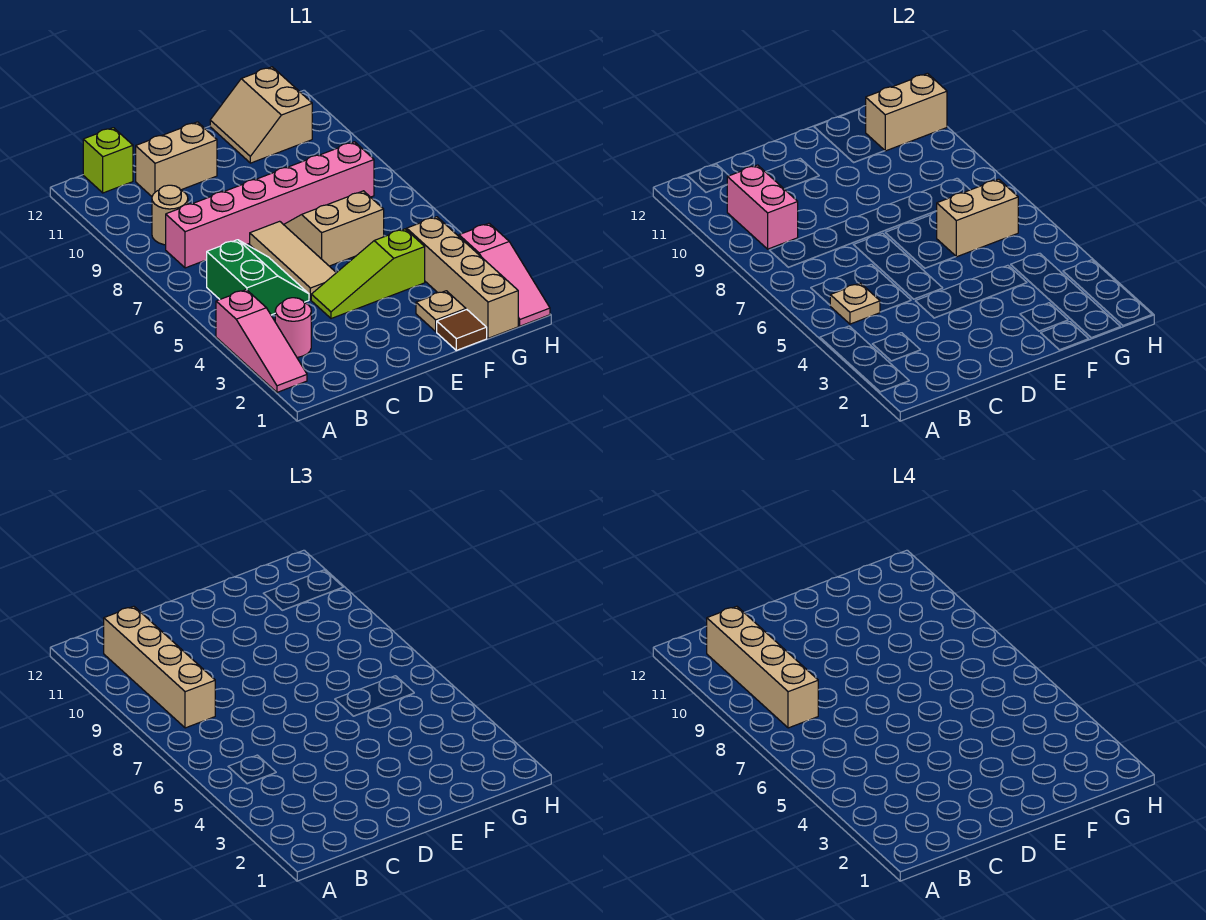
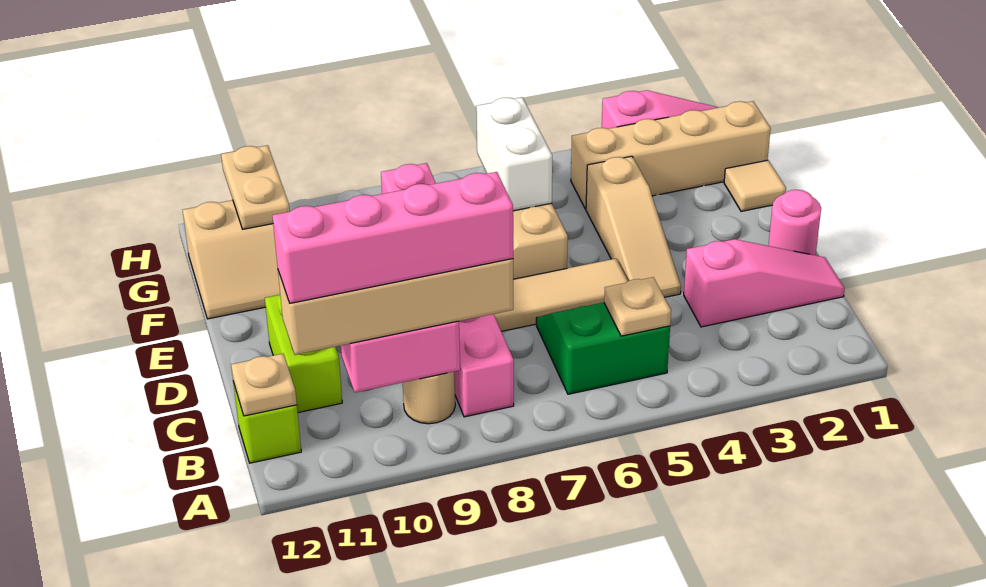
pink 1x3 slope [216,290,307,392] -> pink 1x3 slope moved to [684,239,845,327]
pink 1x1 round brick [275,298,311,357] -> pink 1x1 round brick moved to [768,190,821,255]
tan 1x4 brick [707,606,818,728] -> pink 1x4 brick [272,172,513,303]
tan 1x2 brick [136,122,217,196] -> lime 1x2 brick [265,295,342,413]
lime 1x3 slope [311,229,425,319] -> tan 1x3 slope [586,156,681,297]
brown 1x1 tile [437,310,487,350] -> tan 1x1 tile [724,160,786,211]
tan 1x1 plate [416,291,466,332] -> tan 1x1 plate moved to [231,354,297,416]
tan 1x2 brick [937,179,1018,257] -> white 1x2 brick [476,97,552,211]
tan 1x2 brick [866,73,947,151] -> tan 1x2 plate [221,145,290,229]

